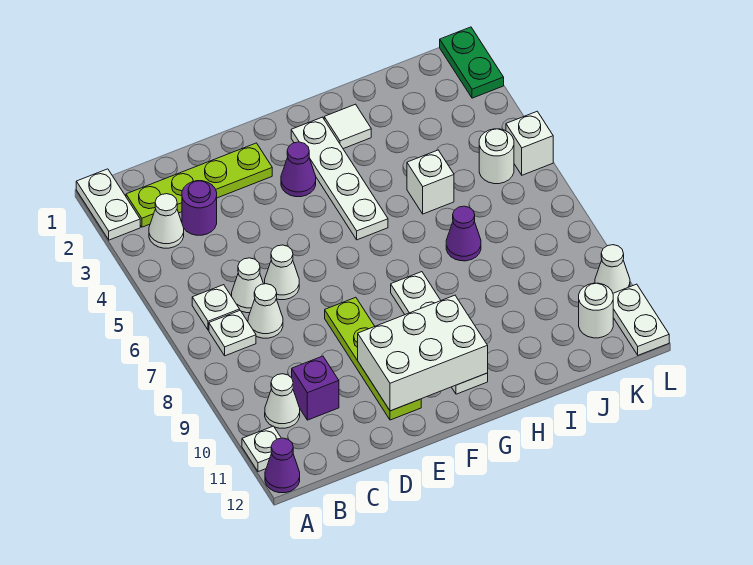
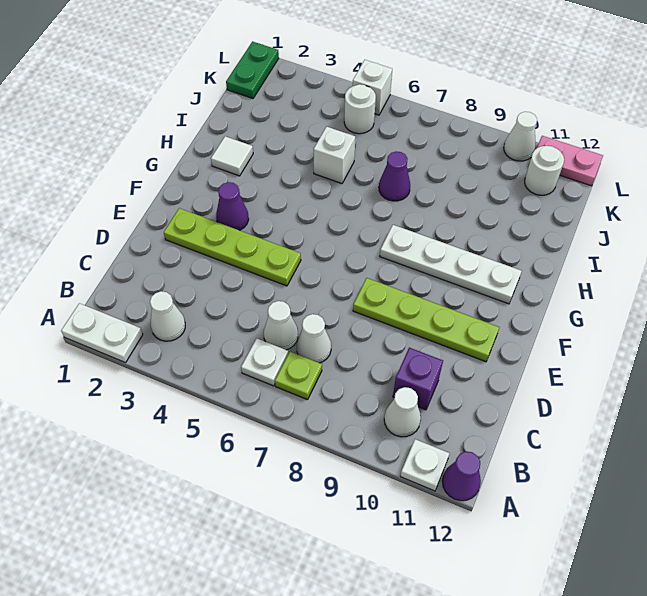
lime 1x4 plate [126,143,272,227] -> lime 1x4 plate turned to [164,208,301,286]
white 1x1 plate [209,311,256,356] -> lime 1x1 plate [275,352,322,400]
purple 1x1 round brick [182,181,217,235] -> none
white 1x1 cone [265,245,299,300] -> none
white 2x3 brick [358,295,488,411] -> none
white 1x4 plate [291,117,388,240] -> none
green 1x2 plate [440,27,504,98] -> green 1x2 plate turned to [226,42,279,99]
white 1x2 plate [613,284,669,355] -> pink 1x2 plate [537,136,603,186]

